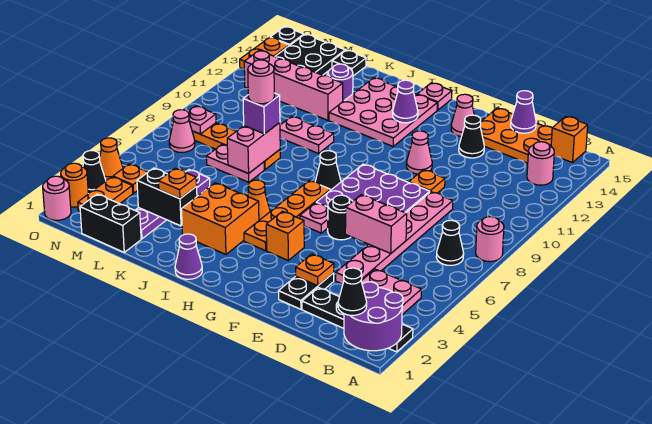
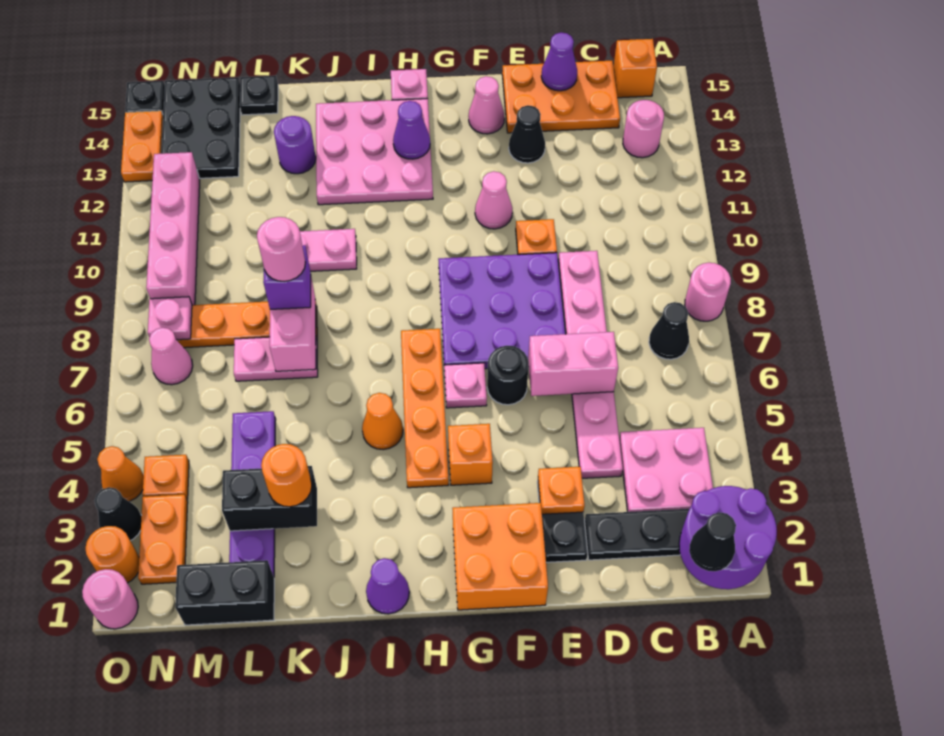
black 1x1 cone [315,151,341,190] -> none
orange 2x2 brick [182,183,259,254] -> orange 2x2 brick moved to [452,503,548,610]
orange 1x1 plate [159,168,197,199] -> orange 1x1 round brick [261,444,312,507]
pink 1x4 brick [244,51,343,120] -> pink 1x4 brick turned to [146,152,200,305]

